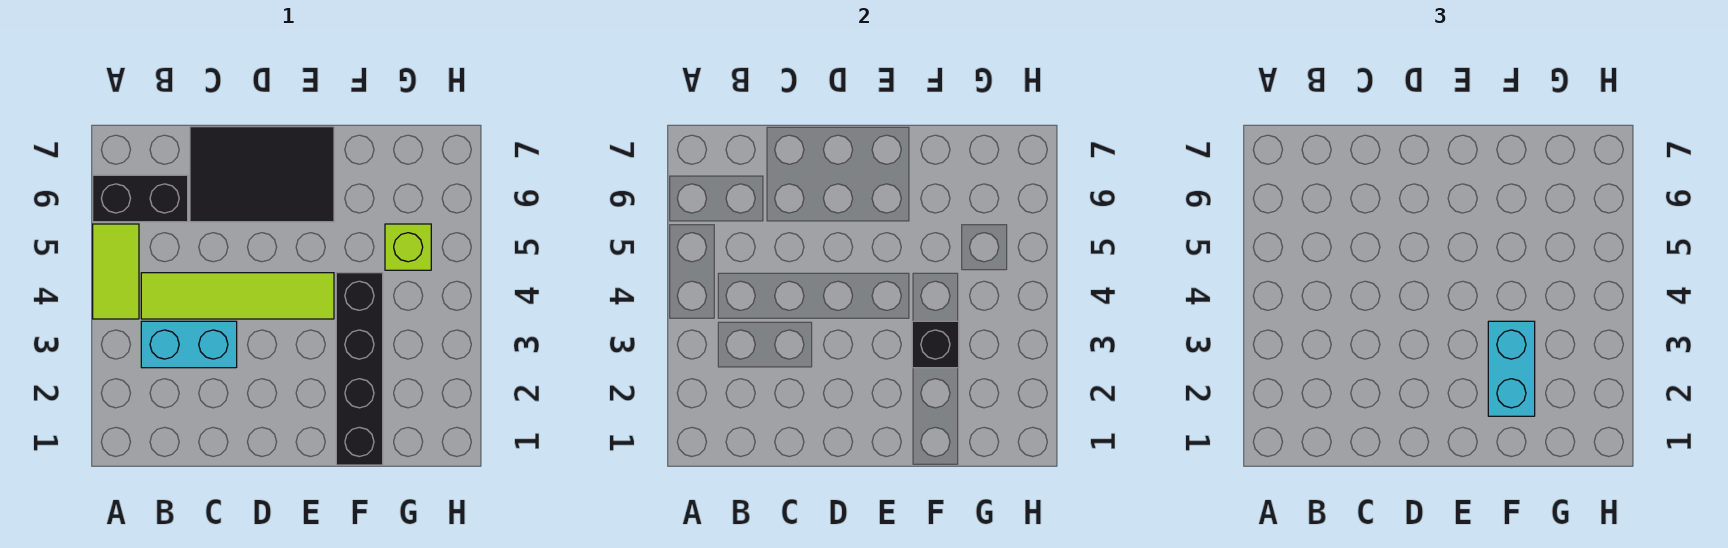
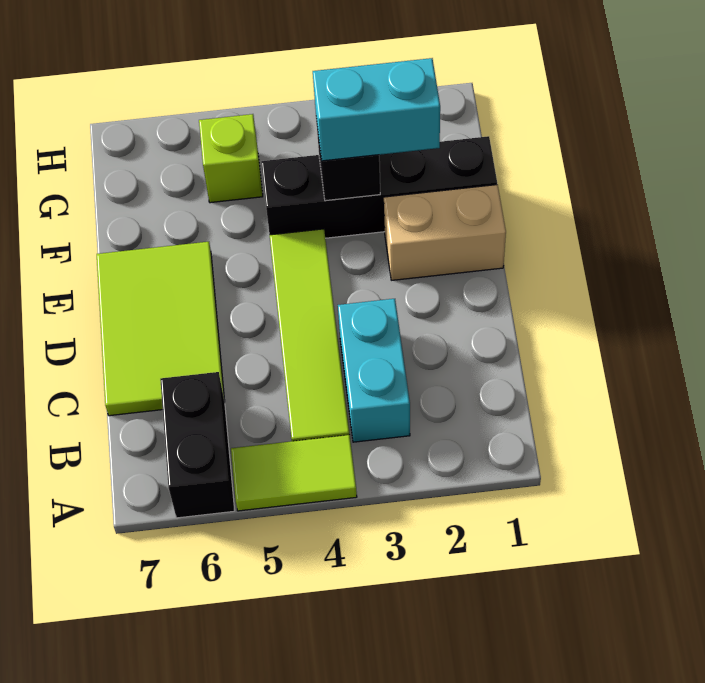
black 2x3 tile [190,127,334,222] -> lime 2x3 tile [97,242,225,416]
none -> tan 1x2 brick [384,185,506,280]

